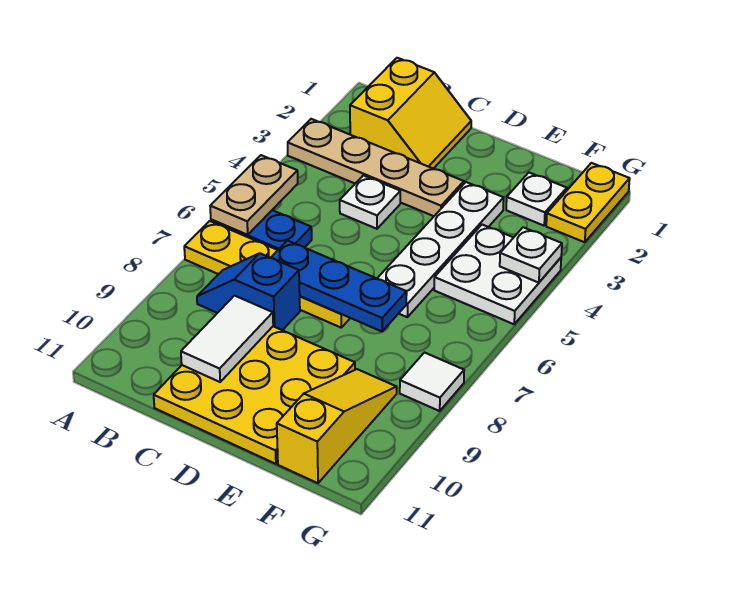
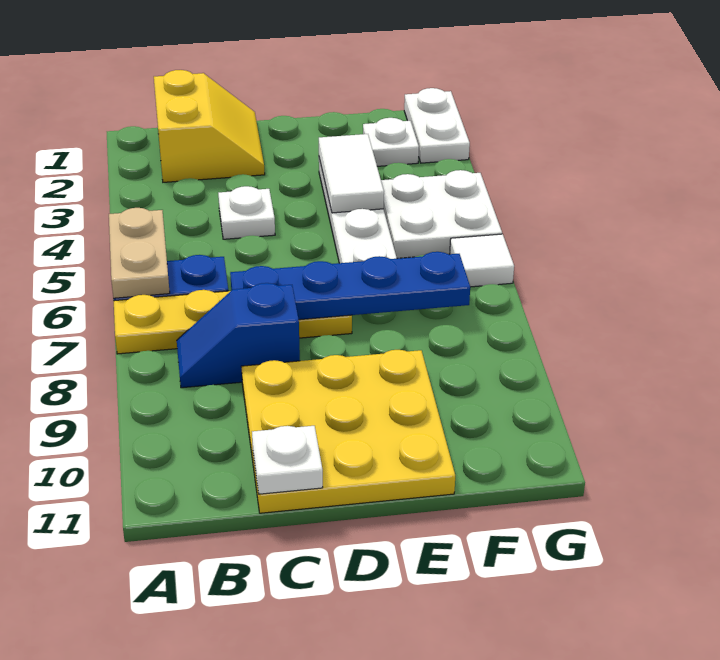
tan 1x4 plate [288,119,464,216] -> none
blue 1x3 plate [271,241,407,331] -> blue 1x4 plate [230,252,470,320]
white 1x2 tile [181,296,273,382] -> white 1x2 tile moved to [319,134,384,213]
yellow 1x3 slope [277,369,397,483] -> none
yellow 1x2 plate [546,163,630,242] -> white 1x2 plate [404,88,470,163]
white 1x1 plate [500,227,562,283] -> white 1x1 plate moved to [252,426,323,494]
white 1x1 tile [400,353,464,411] -> white 1x1 tile moved to [450,234,514,287]

